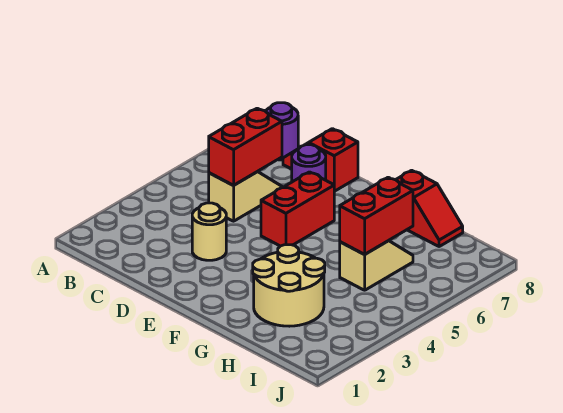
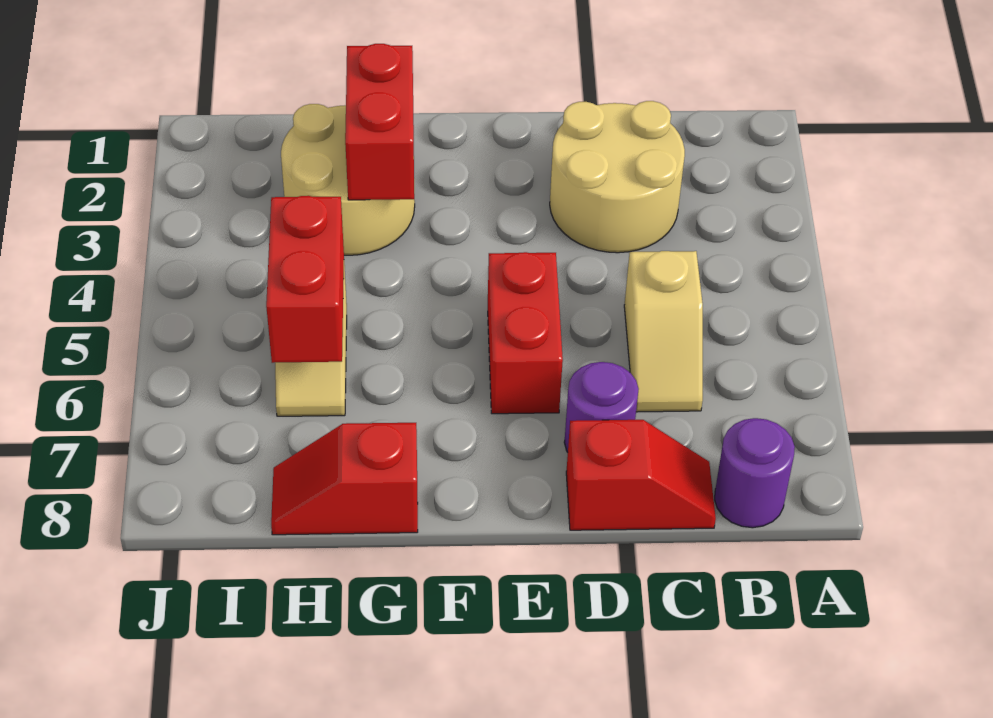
red 1x2 brick [209,108,282,185] -> red 1x2 brick moved to [345,44,414,200]
tan 1x1 round brick [192,203,226,260] -> tan 2x2 round brick [550,101,685,253]

